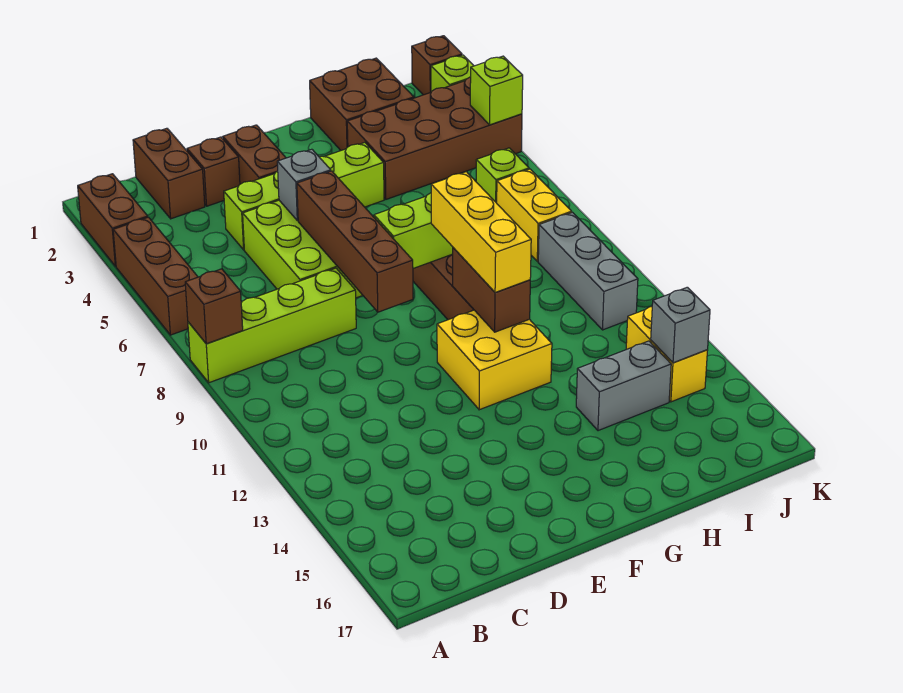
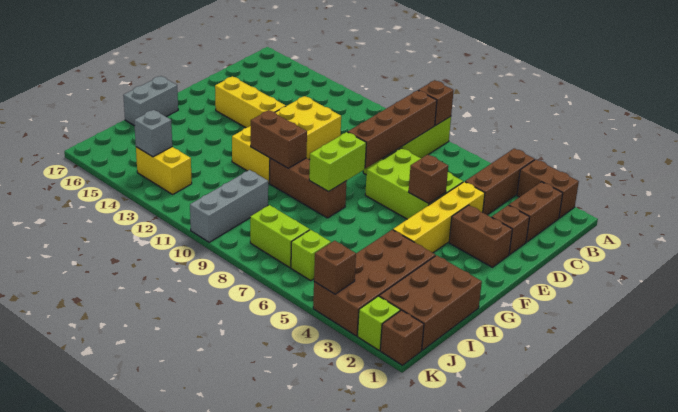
brown 1x3 brick [113,217,198,335] -> brown 1x3 brick turned to [465,148,535,215]
brown 1x2 brick [133,128,205,219] -> brown 1x2 brick turned to [509,182,563,242]
lime 1x4 brick [224,142,384,250] -> yellow 1x4 brick [393,182,485,253]
grey 1x1 brick [277,149,331,221] -> brown 1x1 brick [409,155,448,204]
brown 1x4 brick [297,171,413,312] -> brown 1x4 brick turned to [348,90,437,168]
yellow 2x2 brick [437,310,552,410] -> yellow 2x4 brick [232,96,341,183]
yellow 1x3 brick [431,172,531,293] -> yellow 1x3 brick moved to [215,76,286,128]
brown 2x2 brick [310,58,414,150] -> brown 2x3 brick [379,255,482,350]
grey 1x2 brick [576,341,671,431] -> grey 1x2 brick moved to [123,76,178,126]
yellow 1x2 brick [497,169,572,261] -> lime 1x2 brick [250,205,310,268]
grey 1x3 brick [538,212,638,330] -> grey 1x3 brick turned to [190,170,268,242]
lime 1x1 brick [470,56,523,125] -> brown 1x1 brick [314,241,356,294]

